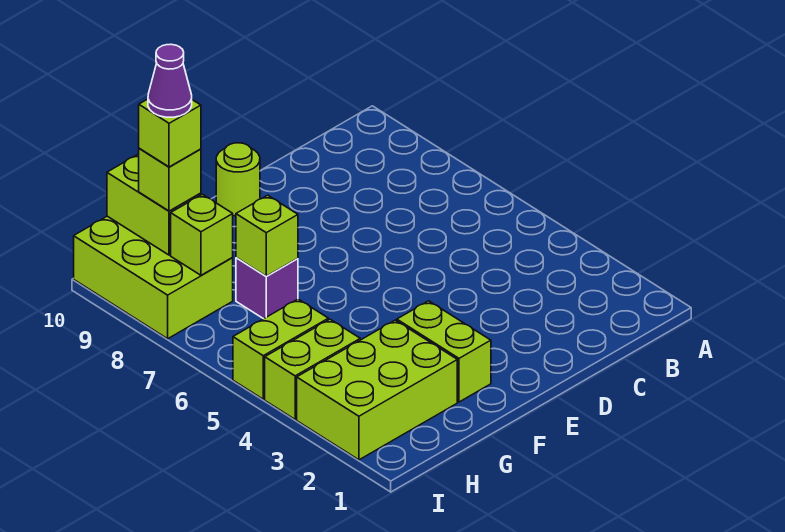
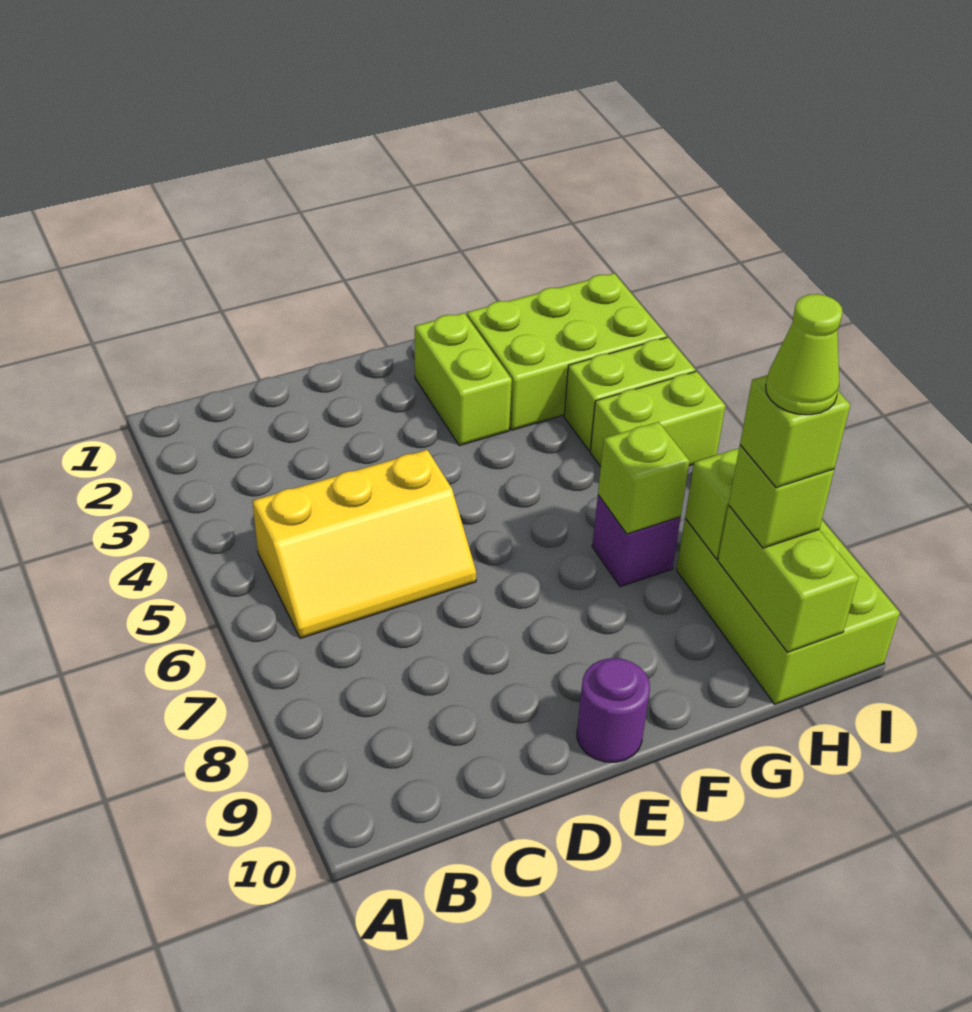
none -> yellow 2x3 slope [253,450,476,638]
lime 1x1 round brick [216,143,260,216] -> purple 1x1 round brick [577,658,650,762]
purple 1x1 cone [148,44,192,117] -> lime 1x1 cone [766,294,843,415]

